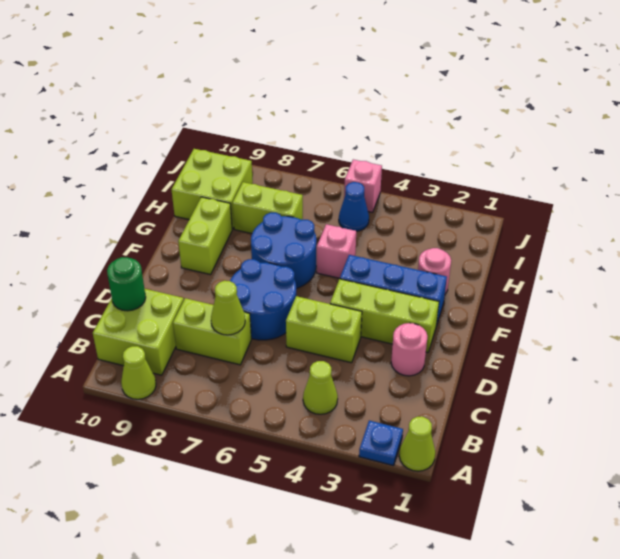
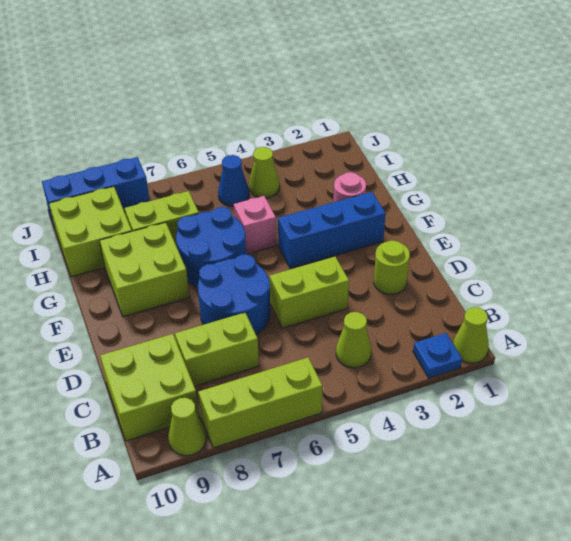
lime 1x1 cone [211,281,245,335] -> lime 1x1 cone moved to [249,147,280,198]
green 1x1 round brick [107,257,146,311] -> none
pink 1x1 round brick [391,323,428,376] -> lime 1x1 round brick [374,241,410,294]
lime 1x3 brick [330,279,439,352] -> lime 1x3 brick moved to [198,357,322,448]
lime 1x2 brick [178,197,232,275] -> lime 2x2 brick [100,222,189,317]
pink 1x1 brick [344,160,382,212] -> none
none -> blue 1x3 brick [42,157,150,225]

